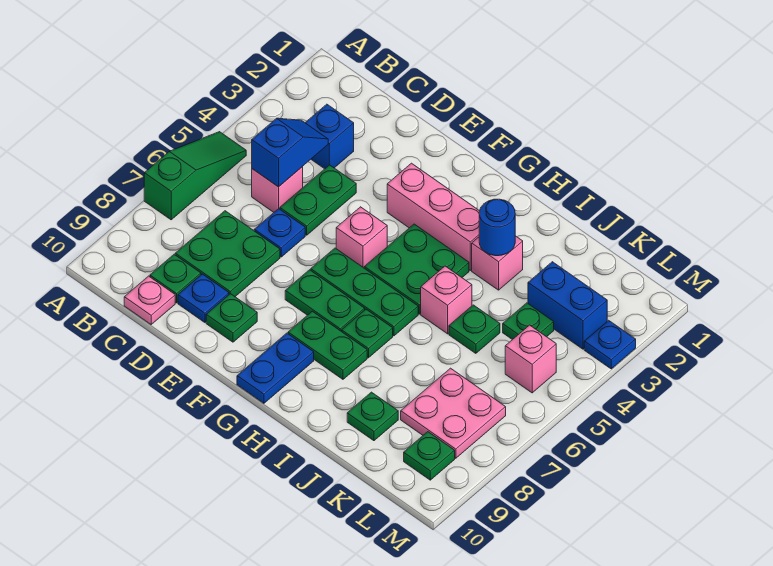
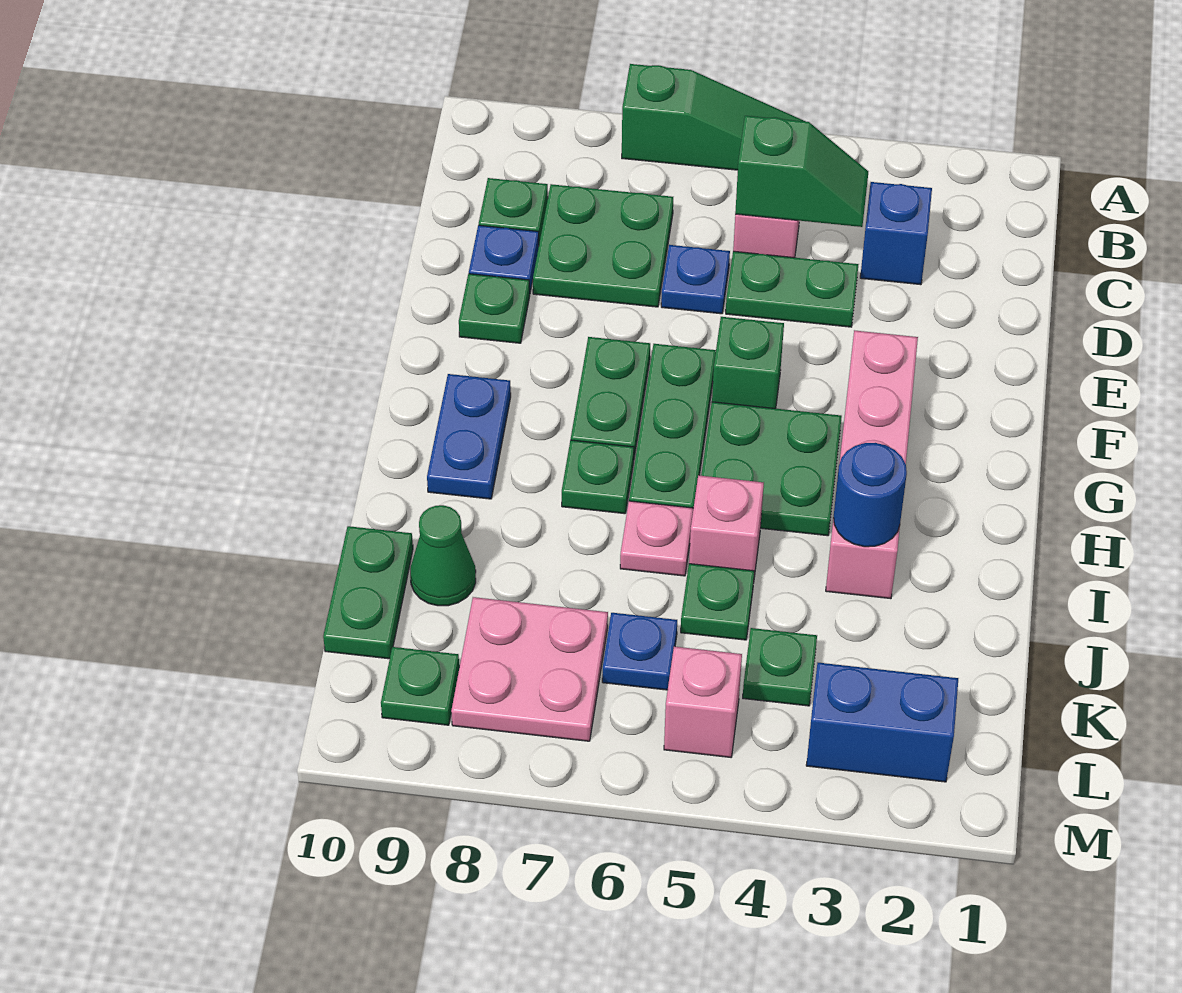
blue 1x2 slope [252,118,328,187] -> green 1x2 slope [735,116,868,227]
pink 1x1 plate [124,276,175,324] -> pink 1x1 plate moved to [620,501,693,576]
pink 1x1 brick [336,207,387,268] -> green 1x1 brick [712,317,784,409]
green 1x2 plate [288,311,367,379] -> green 1x2 plate moved to [323,526,413,659]
blue 1x2 plate [237,333,314,403] -> blue 1x2 plate turned to [427,374,511,499]
green 1x1 plate [347,392,398,441] -> green 1x1 cone [410,505,476,606]
blue 1x2 brick [528,262,607,349] -> blue 1x2 brick turned to [806,663,958,782]
blue 1x1 plate [584,320,636,369] -> blue 1x1 plate moved to [602,613,677,690]

